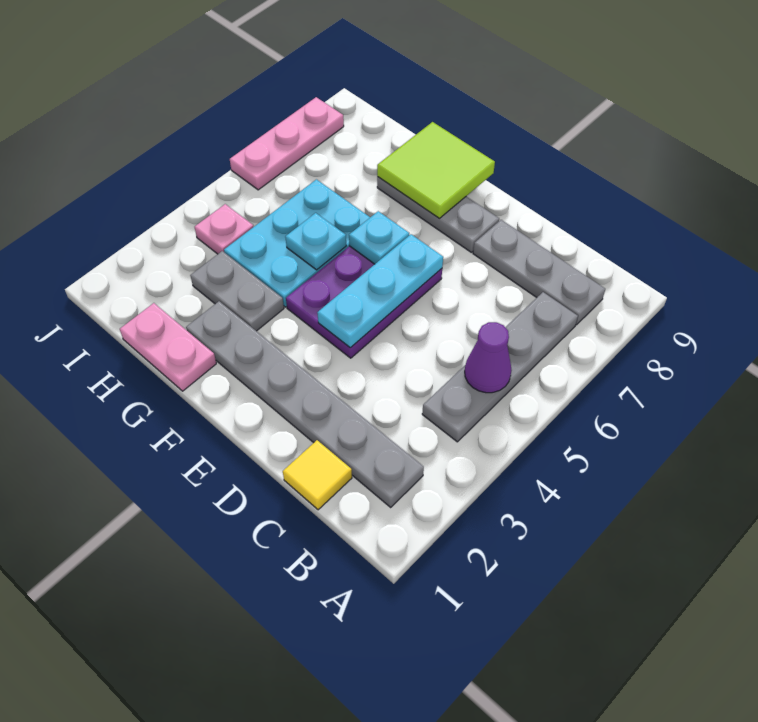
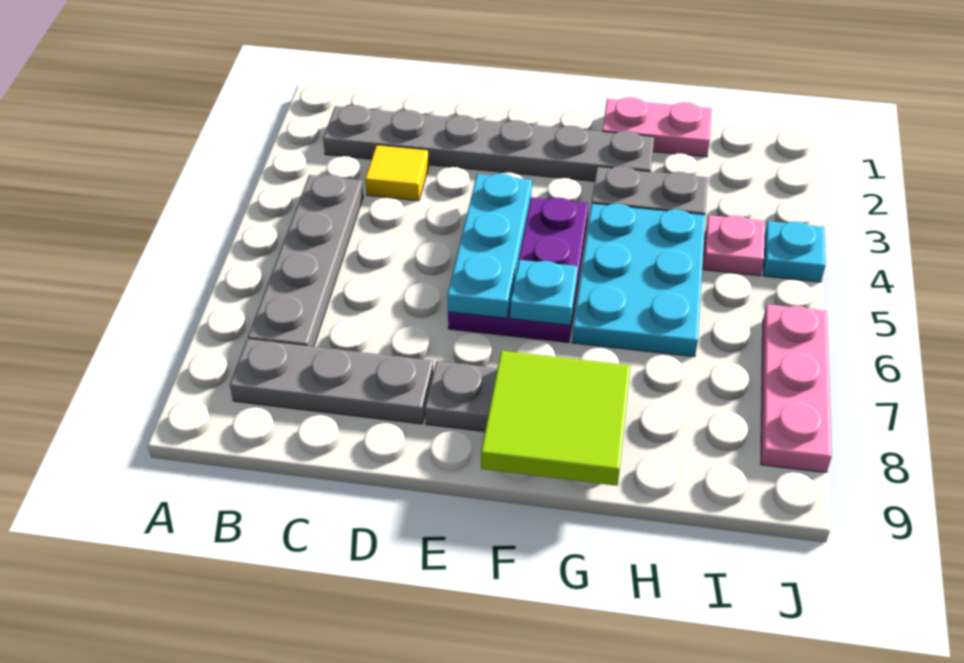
purple 1x1 cone [465,322,512,393] -> none
yellow 1x1 tile [283,440,352,510] -> yellow 1x1 tile moved to [365,145,429,201]
cyan 1x1 plate [285,213,346,270] -> cyan 1x1 plate moved to [763,221,825,282]

